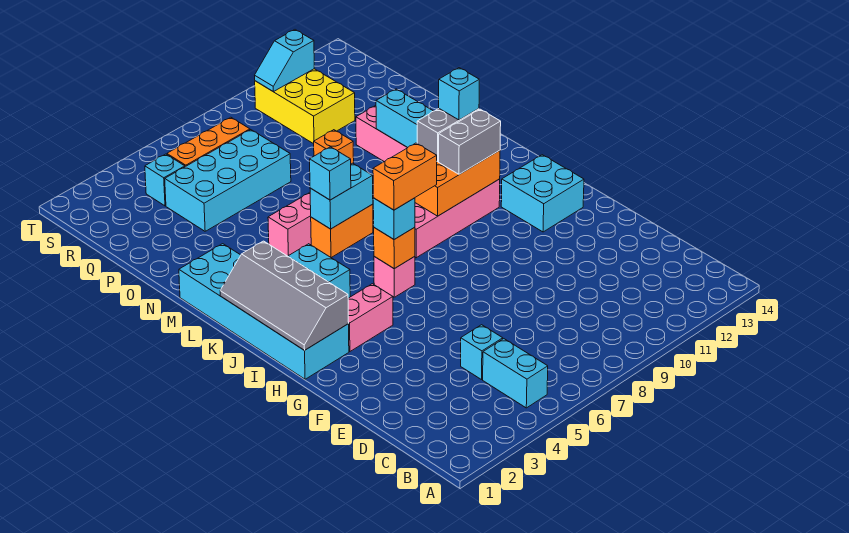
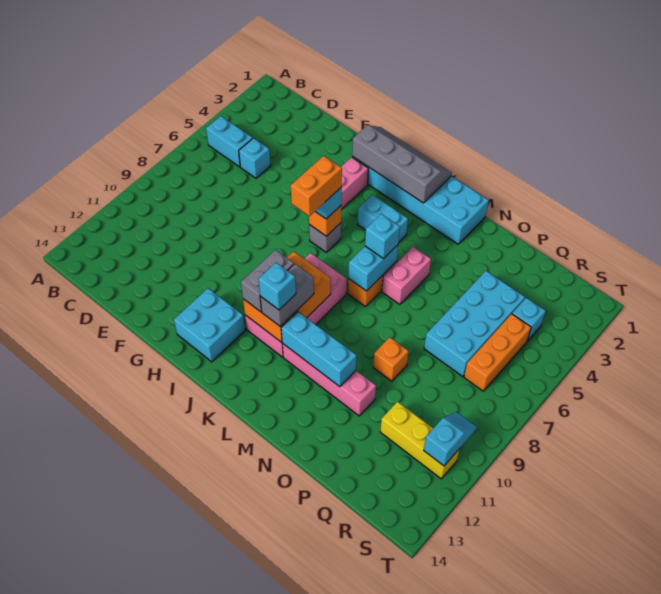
pink 1x1 brick [374,257,415,297] -> grey 1x1 brick [309,223,341,252]
yellow 2x3 brick [255,69,355,144] -> yellow 1x3 brick [380,402,460,479]

